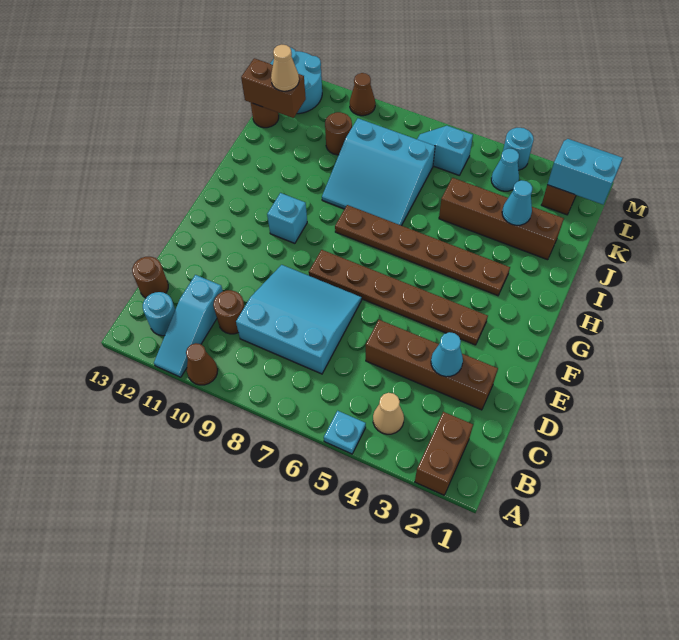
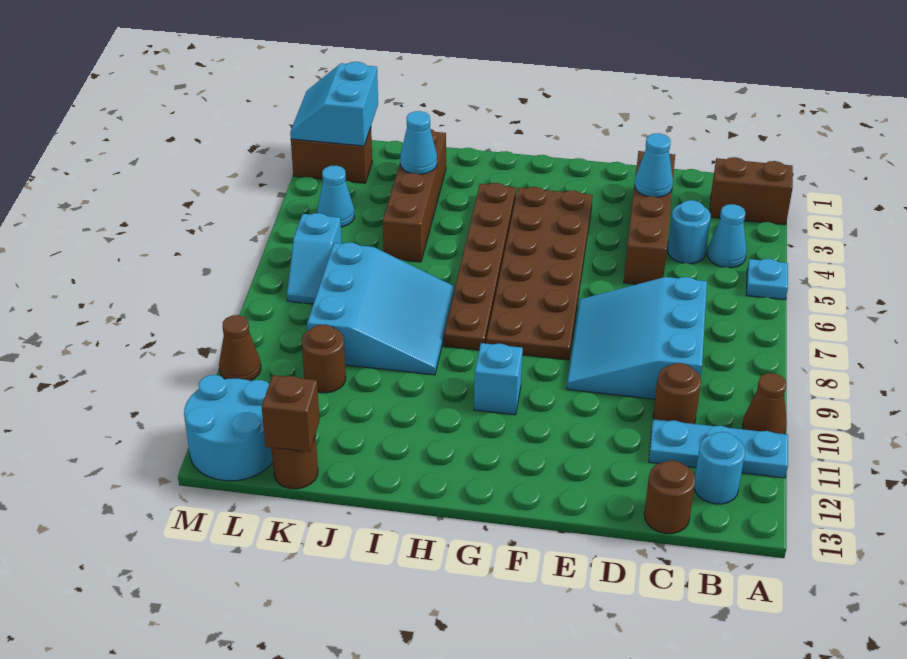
cyan 1x3 slope [154,275,223,377] -> cyan 1x3 plate [649,419,788,478]
tan 1x1 cone [373,393,404,434] -> cyan 1x1 cone [708,204,747,268]
brown 1x6 plate [309,250,488,345] -> brown 2x6 plate [486,187,593,360]
brown 1x2 brick [241,58,306,118] -> brown 1x1 brick [262,375,320,452]
tan 1x1 cone [271,45,299,91] -> none
cyan 1x1 round brick [503,128,534,170] -> cyan 1x1 round brick moved to [668,200,711,264]

